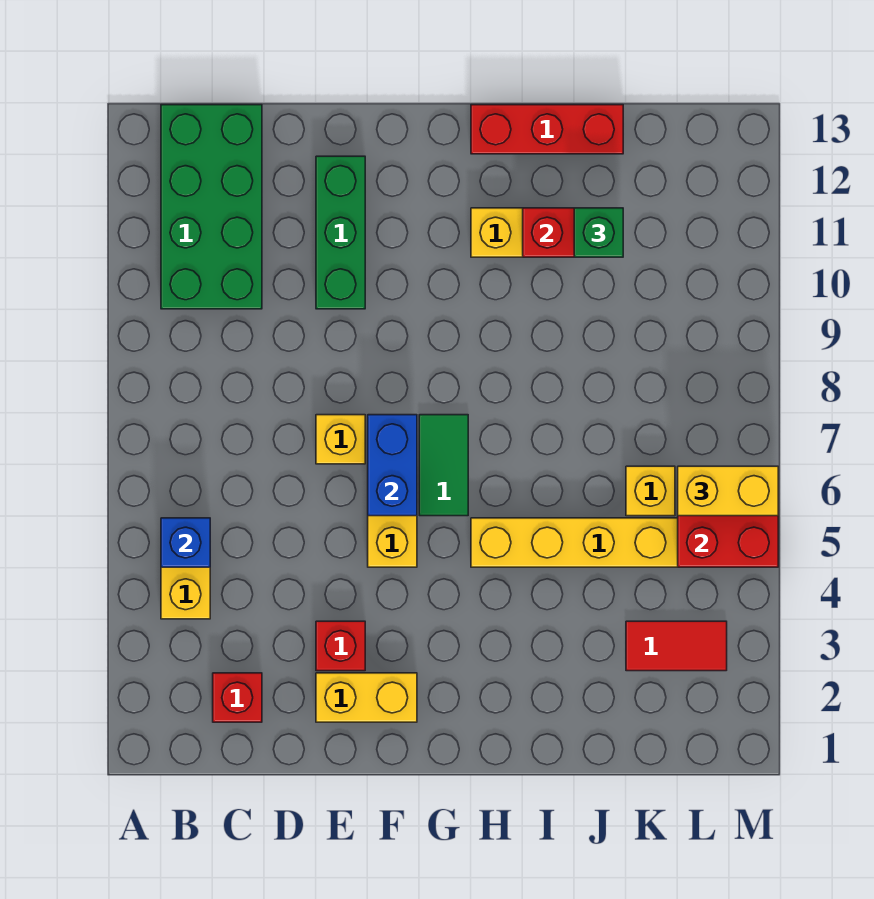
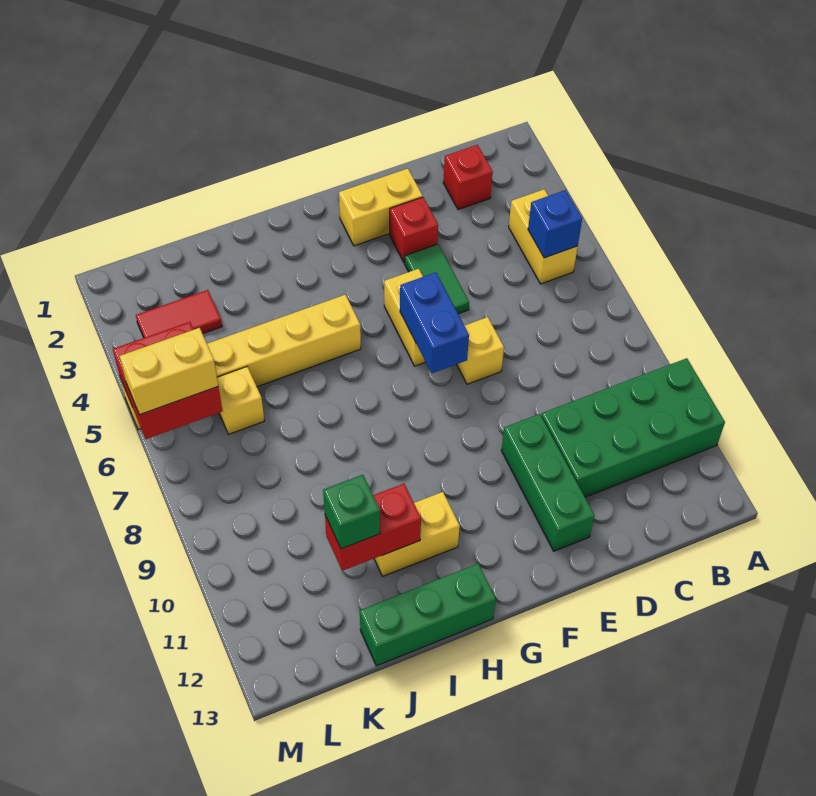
green 2x4 brick [161,105,262,309] -> green 2x4 brick turned to [541,358,725,497]
green 1x2 tile [419,415,468,516] -> green 1x2 tile moved to [405,244,469,314]
red 1x3 brick [471,105,623,154] -> green 1x3 brick [360,564,496,666]

